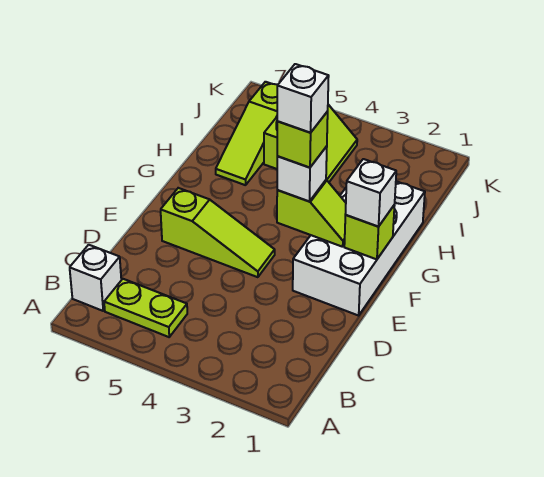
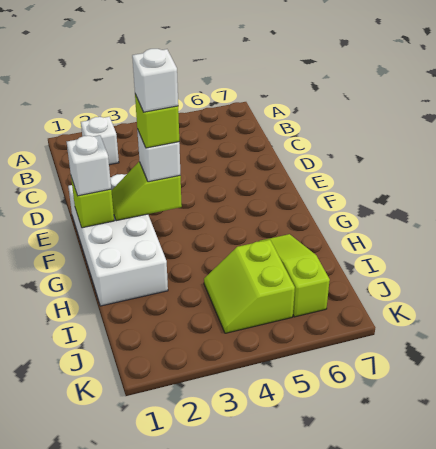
lime 1x2 plate [104,279,187,337] -> none
white 1x1 brick [70,245,121,311] -> white 1x1 brick moved to [81,117,119,165]
lime 1x3 slope [161,188,275,277] -> none

